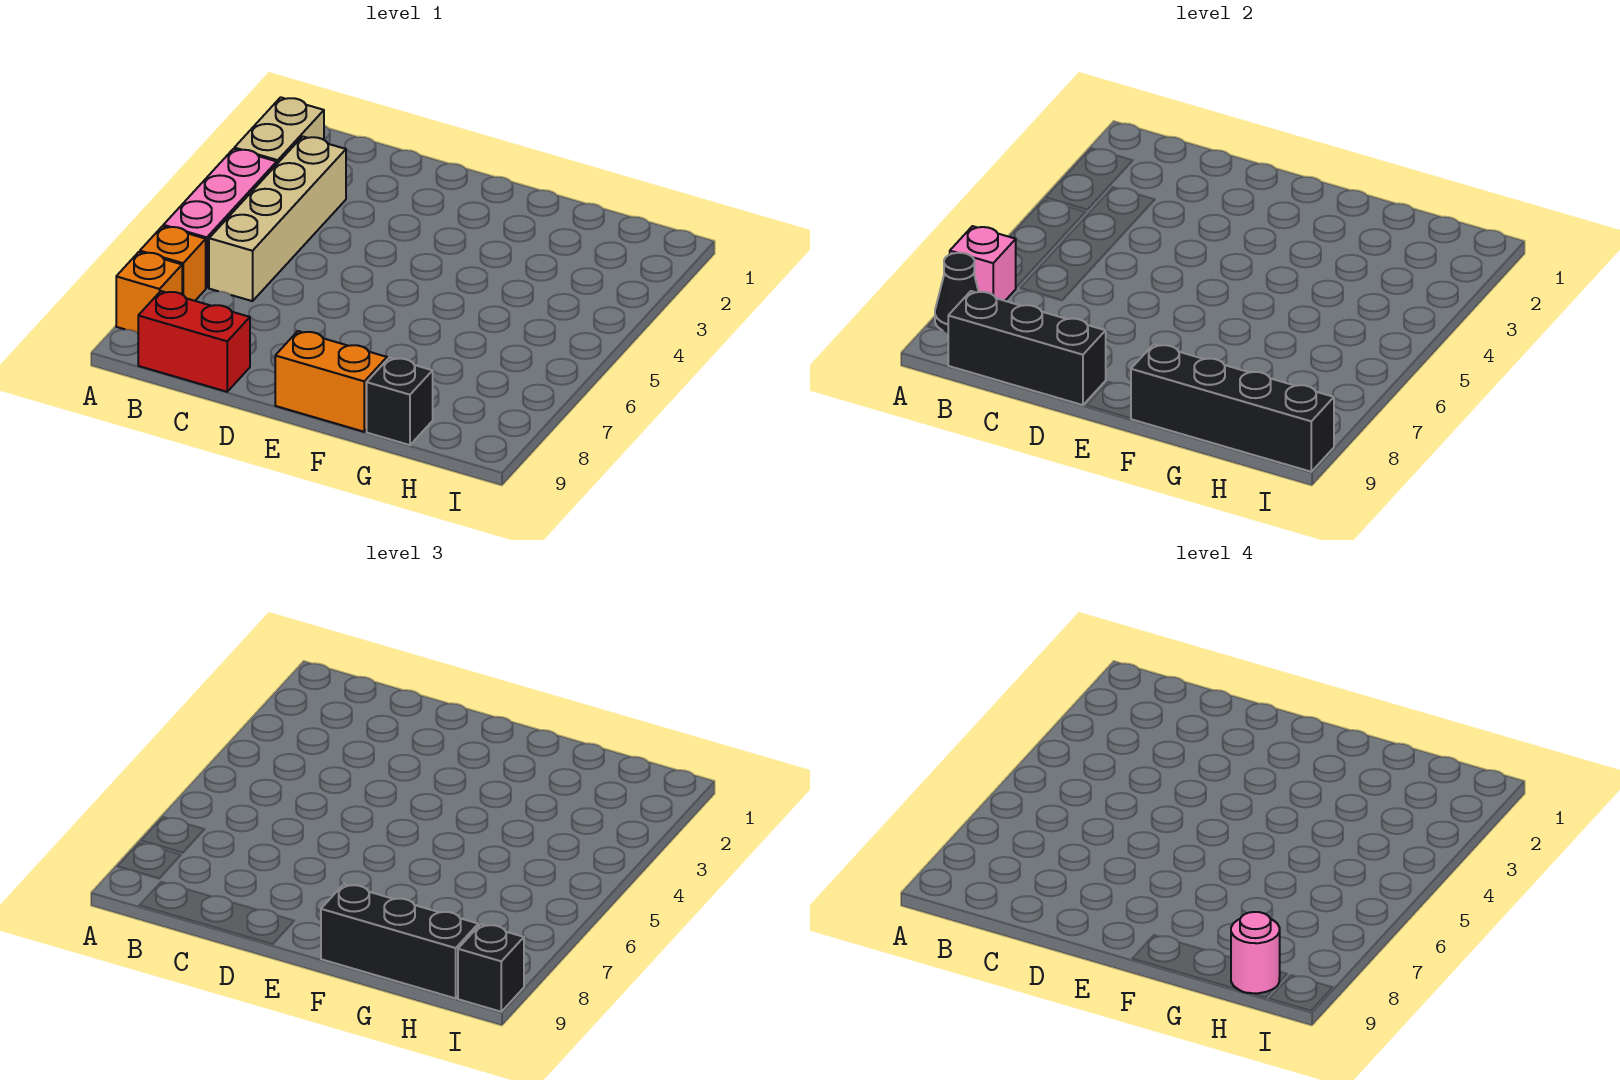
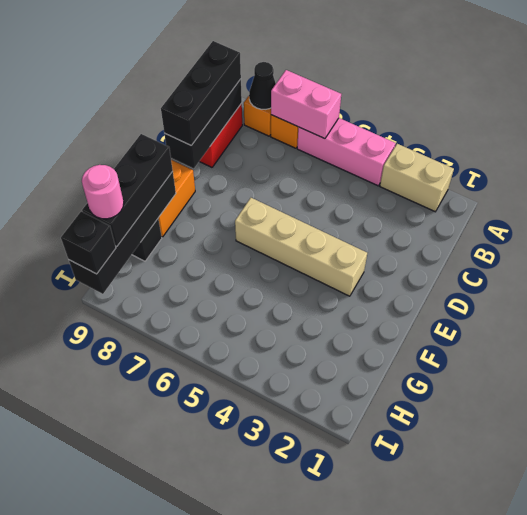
pink 1x1 brick [950,226,1016,301] -> pink 1x2 brick [271,70,341,139]
tan 1x4 brick [209,136,346,301] -> tan 1x4 brick moved to [235,198,367,296]
none -> black 1x3 brick [161,41,241,145]

